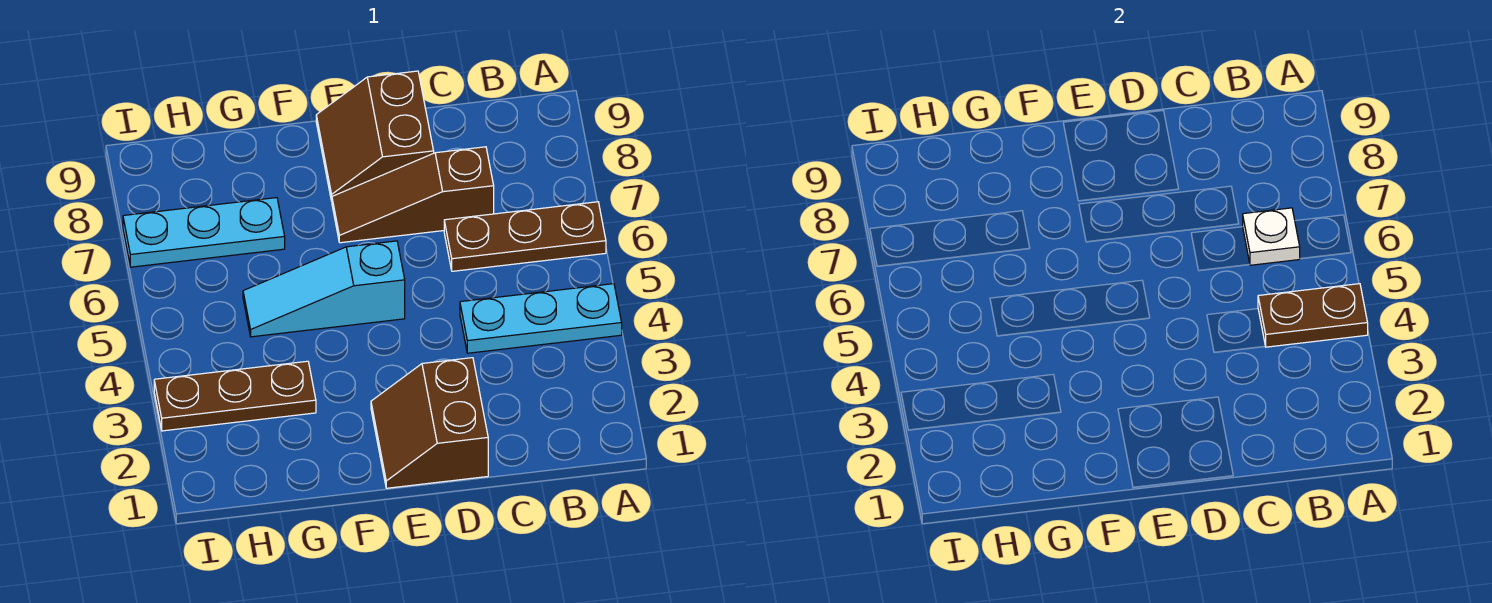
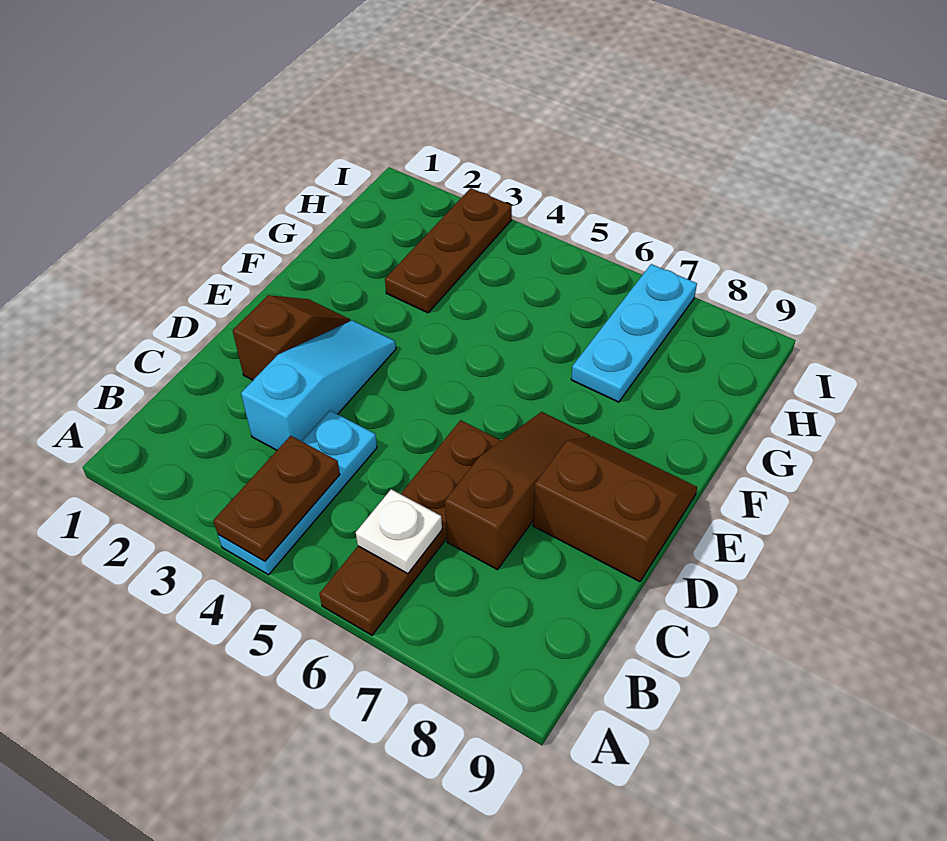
brown 1x3 plate [444,202,606,271] -> brown 1x4 plate [319,420,501,635]
brown 2x2 slope [371,358,488,488] -> brown 1x2 slope [233,295,350,380]
cyan 1x3 slope [243,241,405,337] -> cyan 1x3 slope moved to [241,320,396,450]

